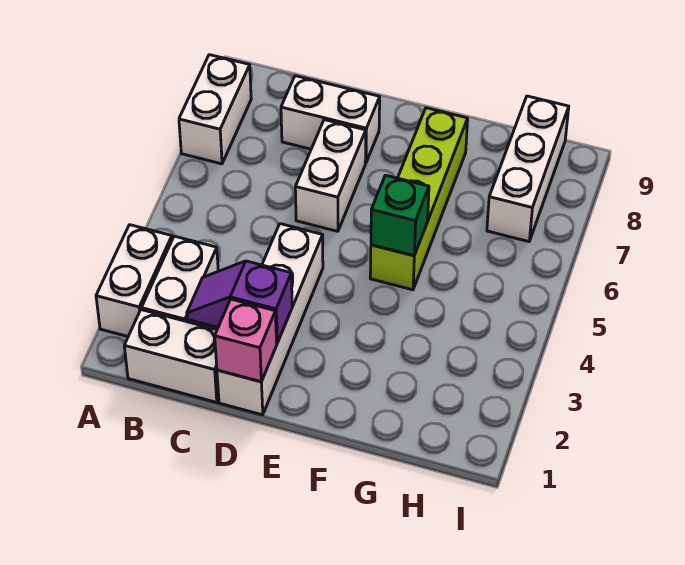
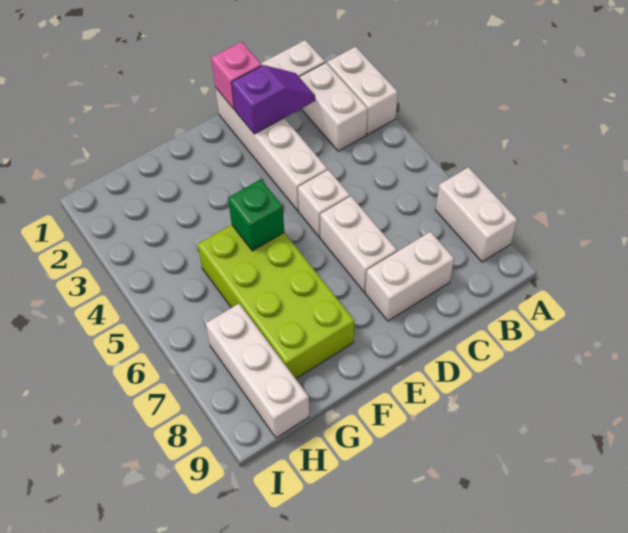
none -> white 1x1 brick [298,170,350,237]
lime 1x4 brick [370,108,468,290] -> lime 2x4 brick [198,225,354,379]

